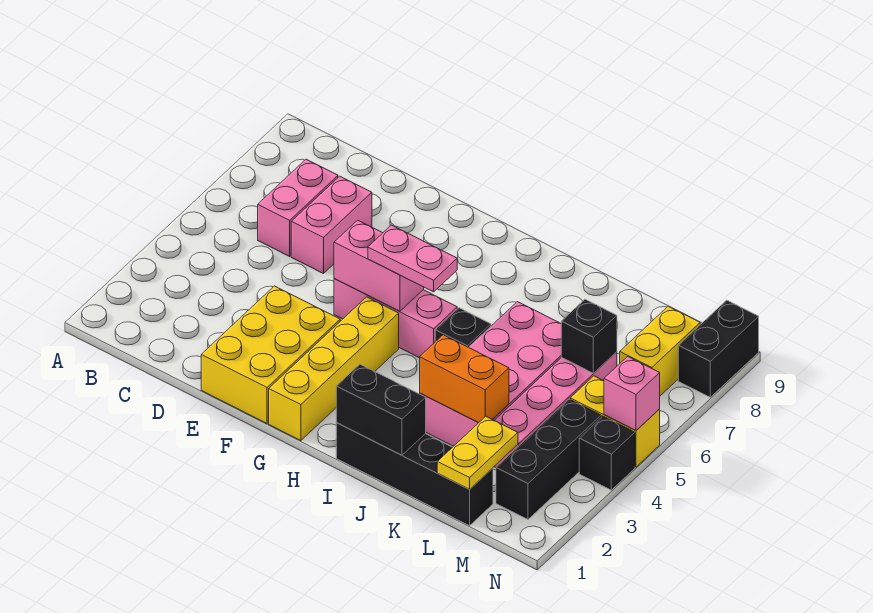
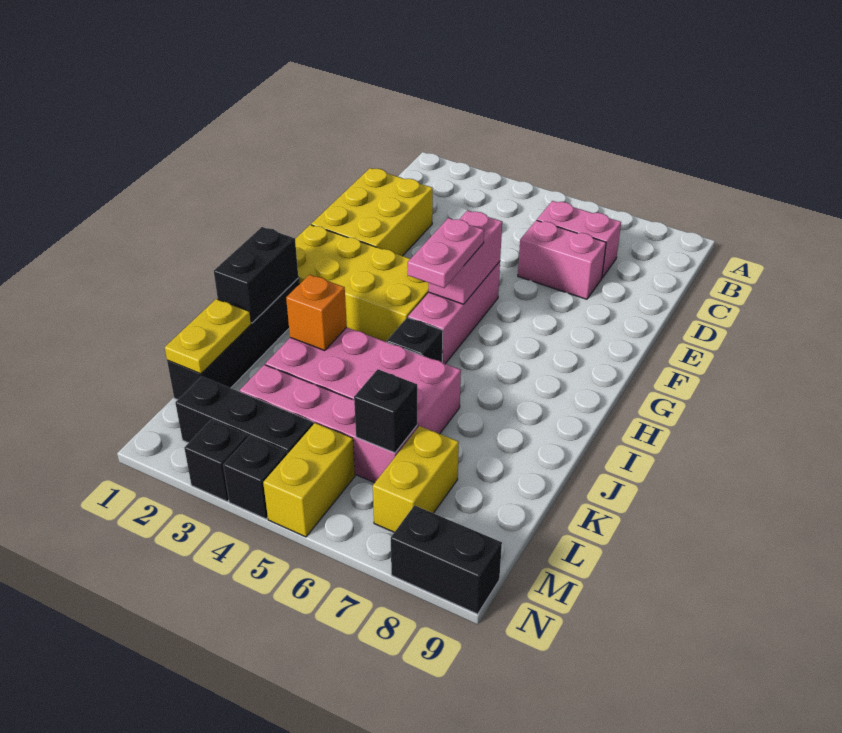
yellow 2x3 brick [201,286,340,423] -> yellow 2x3 brick turned to [311,168,433,256]
yellow 1x4 brick [269,297,399,441] -> yellow 2x4 brick [295,225,429,342]
orange 1x2 brick [420,335,509,423] -> orange 1x1 brick [286,275,347,351]
yellow 1x2 plate [437,416,518,489] -> yellow 1x2 plate turned to [165,299,251,374]
yellow 1x2 brick [620,306,700,396] -> yellow 1x2 brick turned to [373,426,459,532]
none -> black 1x1 brick [184,420,248,501]
pink 1x1 brick [604,356,660,431] -> none

